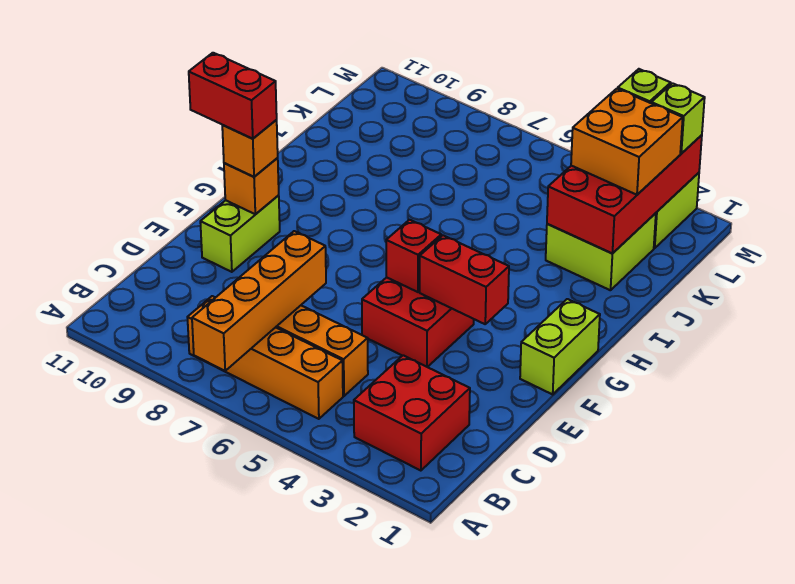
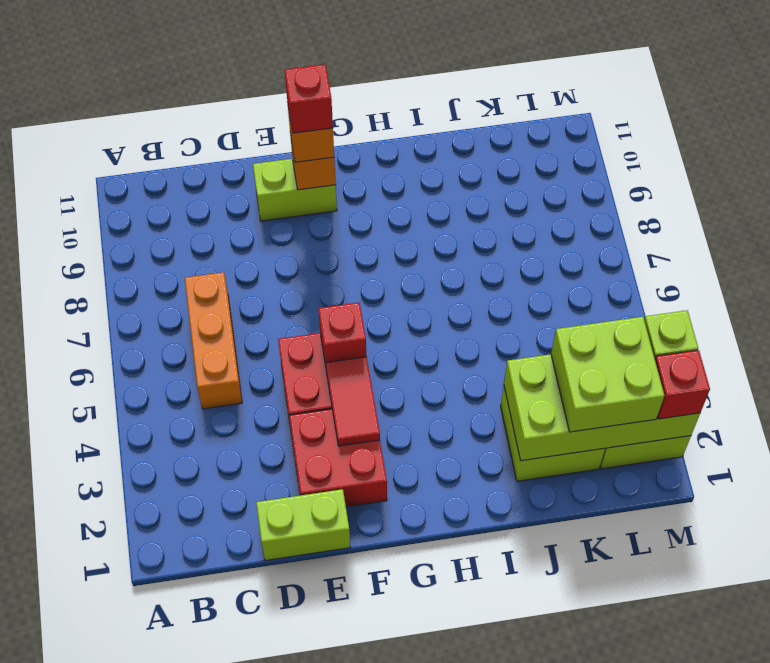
orange 1x4 brick [192,231,326,371] -> none
red 2x2 brick [354,355,470,471] -> red 2x2 brick moved to [289,409,387,507]
orange 1x4 brick [187,296,343,419] -> none
lime 1x2 brick [520,299,600,394] -> lime 1x2 brick moved to [256,489,350,561]
red 1x2 brick [420,235,509,324] -> red 1x2 tile [326,357,380,446]
red 1x2 brick [189,53,277,139] -> red 1x1 brick [285,64,333,133]
red 2x4 brick [547,135,702,254] -> lime 2x4 brick [504,354,700,461]
orange 2x2 brick [571,89,683,195] -> lime 2x2 brick [551,317,664,432]
lime 1x1 brick [651,83,705,154] -> red 1x1 brick [655,350,710,419]

